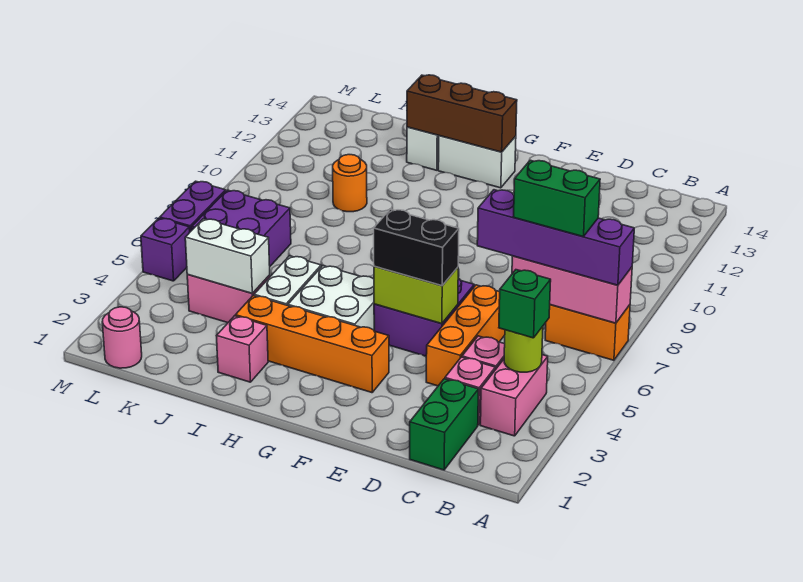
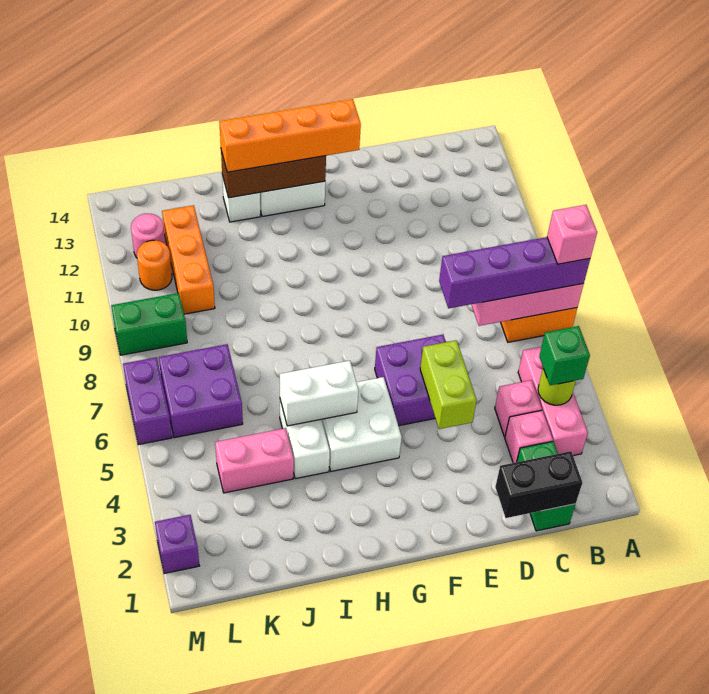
pink 1x2 brick [480,355,548,436] -> pink 1x3 brick [518,347,588,456]
green 1x2 brick [513,160,600,237] -> green 1x2 brick moved to [111,293,187,355]
orange 1x3 brick [426,285,505,386] -> orange 1x3 brick moved to [162,205,215,314]
lime 1x2 brick [374,266,458,324] -> lime 1x2 brick turned to [420,340,477,429]
black 1x2 brick [374,209,459,286] -> black 1x2 brick moved to [495,451,582,518]
orange 1x4 brick [235,295,389,393] -> orange 1x4 brick moved to [219,99,361,172]
pink 1x1 brick [217,316,268,382] -> pink 1x1 brick moved to [547,205,597,264]
white 1x2 brick [185,219,270,293] -> white 1x2 brick moved to [280,361,359,426]
orange 1x1 round brick [333,155,367,212] -> orange 1x1 round brick moved to [137,240,172,290]
pink 1x1 round brick [102,307,142,368] -> pink 1x1 round brick moved to [131,214,165,258]
purple 1x1 brick [141,218,190,281] -> purple 1x1 brick moved to [155,515,199,574]

